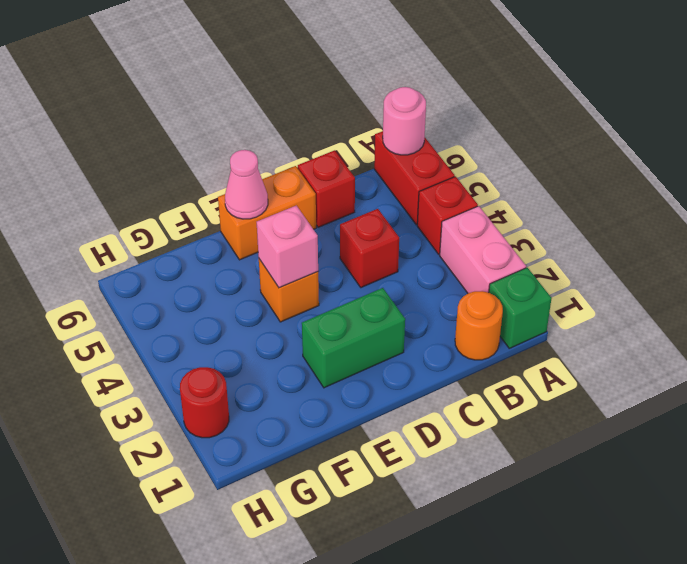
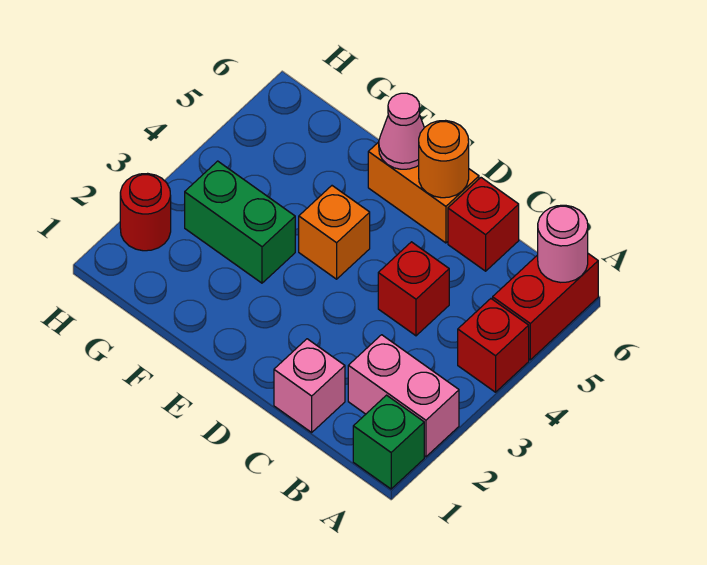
pink 1x2 brick [440,206,526,293] -> pink 1x2 brick turned to [348,335,459,457]
orange 1x1 round brick [455,291,503,360] -> orange 1x1 round brick moved to [419,120,469,198]
green 1x2 brick [302,288,405,388] -> green 1x2 brick moved to [185,161,295,283]
pink 1x1 brick [257,205,318,288] -> pink 1x1 brick moved to [274,339,345,432]

